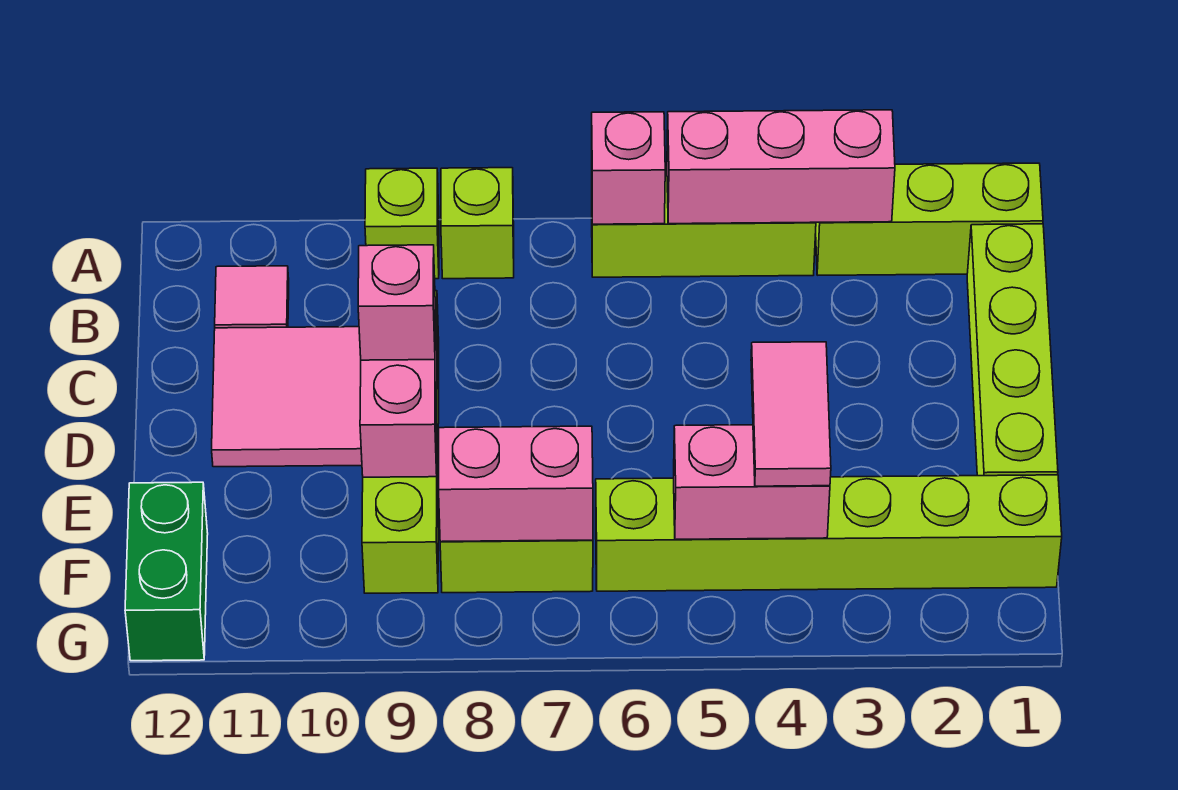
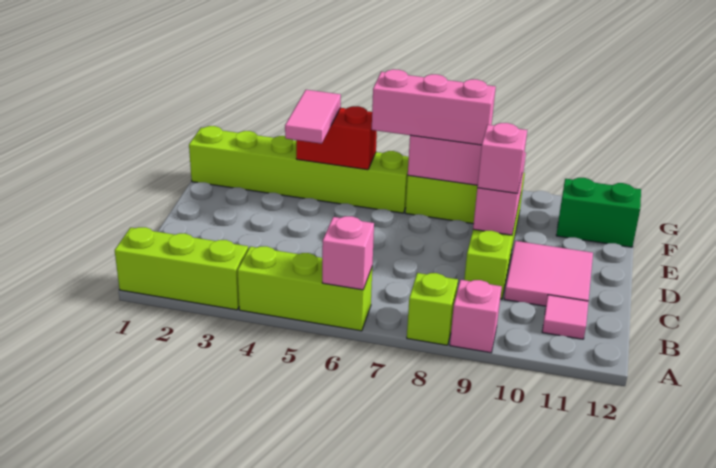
pink 1x3 brick [667,110,895,224] -> pink 1x3 brick moved to [372,69,496,145]
lime 1x1 brick [365,168,439,279] -> pink 1x1 brick [450,280,502,353]
lime 1x4 brick [967,224,1058,476] -> none
pink 1x2 brick [674,425,830,539] -> red 1x2 brick [296,106,377,170]
green 1x2 brick [125,482,208,661] -> green 1x2 brick turned to [556,178,641,247]

